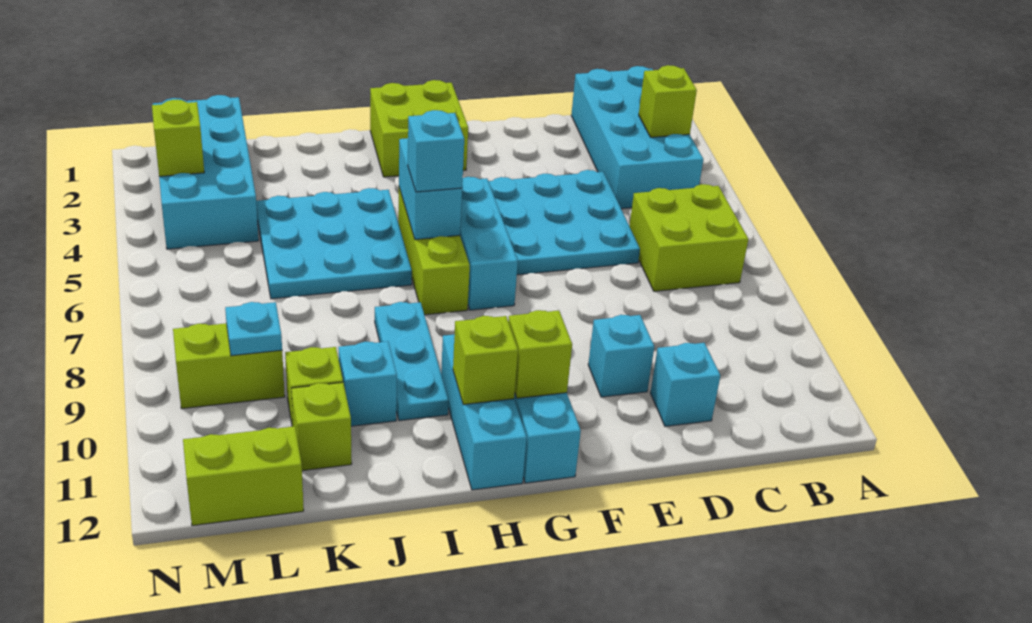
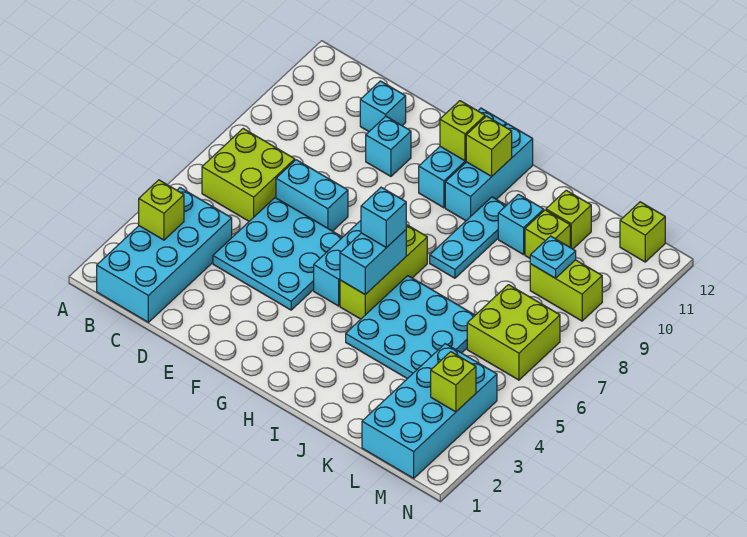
none -> cyan 1x2 brick [276,160,348,231]
lime 2x2 brick [370,80,468,177] -> lime 2x2 brick moved to [467,285,560,380]
lime 1x2 brick [183,426,304,526] -> lime 1x1 brick [620,202,665,262]

